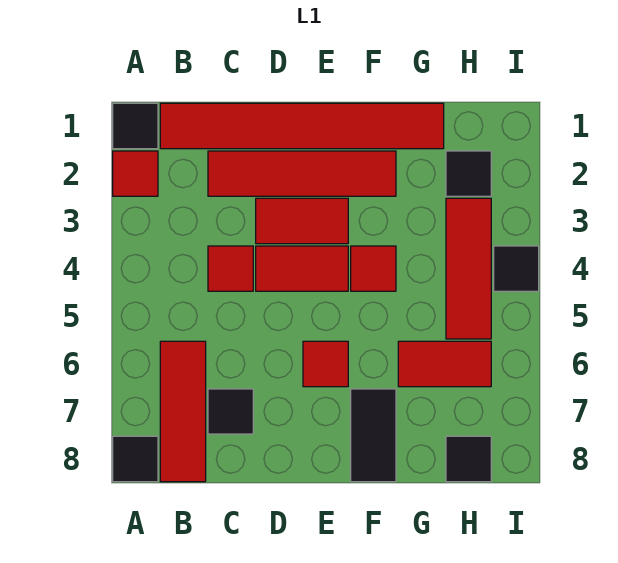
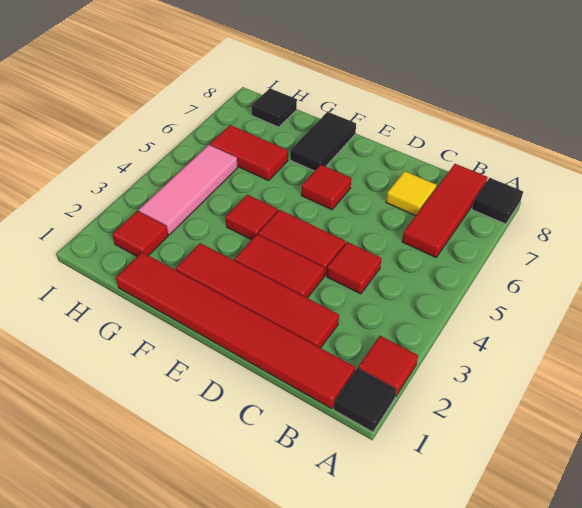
black 1x1 tile [208,389,253,434] -> yellow 1x1 tile [386,171,437,216]
black 1x1 tile [446,151,491,196] -> red 1x1 tile [112,211,168,256]
red 1x3 tile [446,198,491,339] -> pink 1x3 tile [139,145,238,235]
black 1x1 tile [494,246,539,291] -> none

